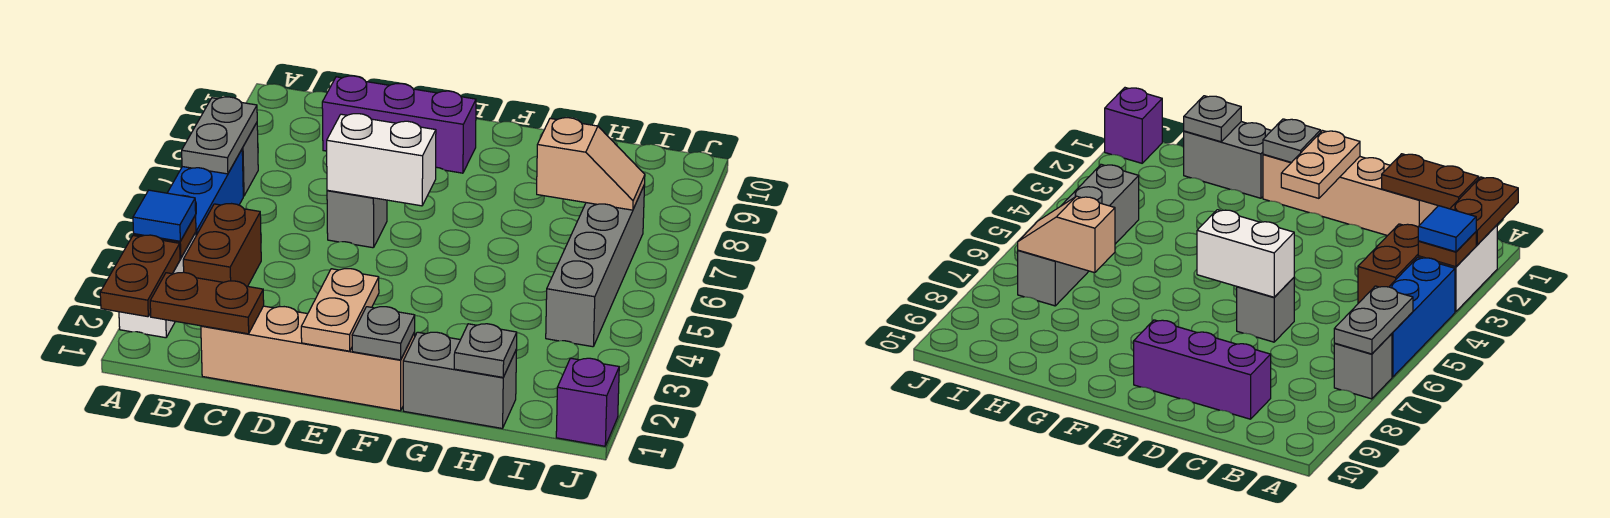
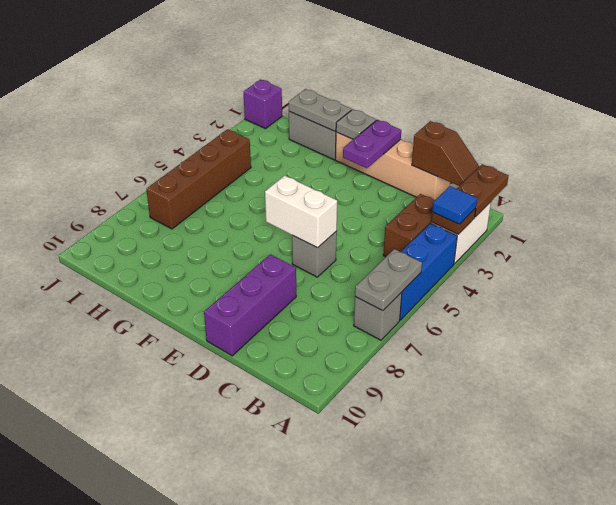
brown 1x2 plate [150,272,264,334] -> brown 1x2 slope [412,121,479,186]
purple 1x3 brick [322,76,476,173] -> purple 1x3 brick turned to [204,254,296,356]
tan 1x2 plate [301,269,379,351] -> purple 1x2 plate [343,120,401,168]
grey 1x1 plate [454,324,517,377] -> grey 1x2 plate [289,89,352,131]
tan 1x2 slope [537,118,645,210] -> none
grey 1x4 brick [546,185,645,347] -> brown 1x4 brick [146,129,251,229]

